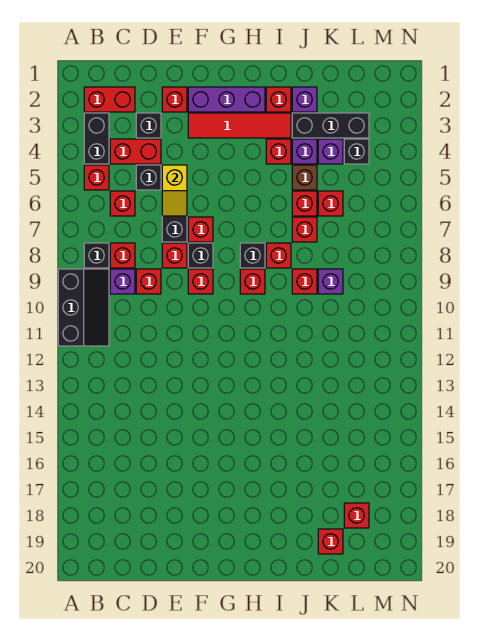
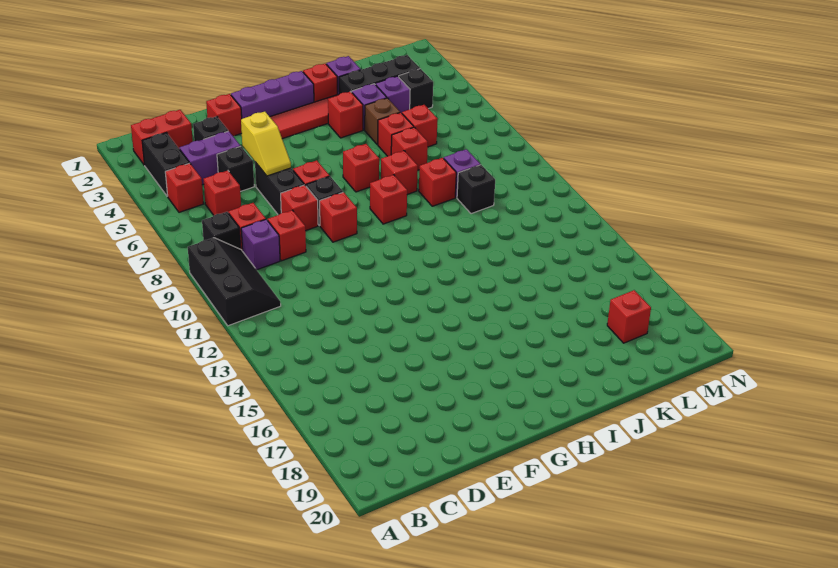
red 1x2 brick [110,139,161,164] -> purple 1x2 brick [180,131,240,185]
black 1x1 brick [240,243,265,268] -> black 1x1 brick moved to [457,165,495,214]
red 1x1 brick [318,529,343,554] -> red 1x1 brick moved to [343,144,379,192]

